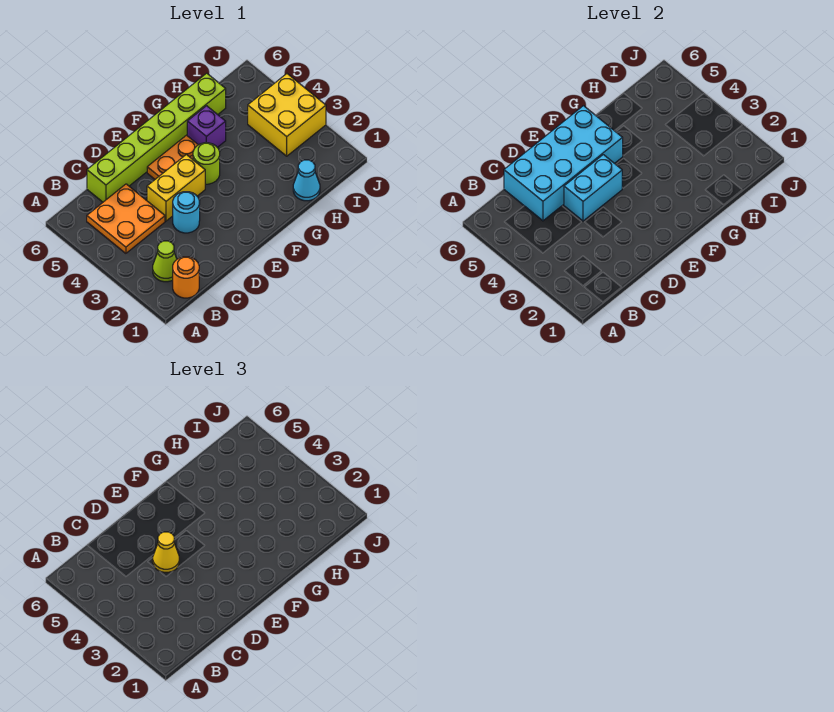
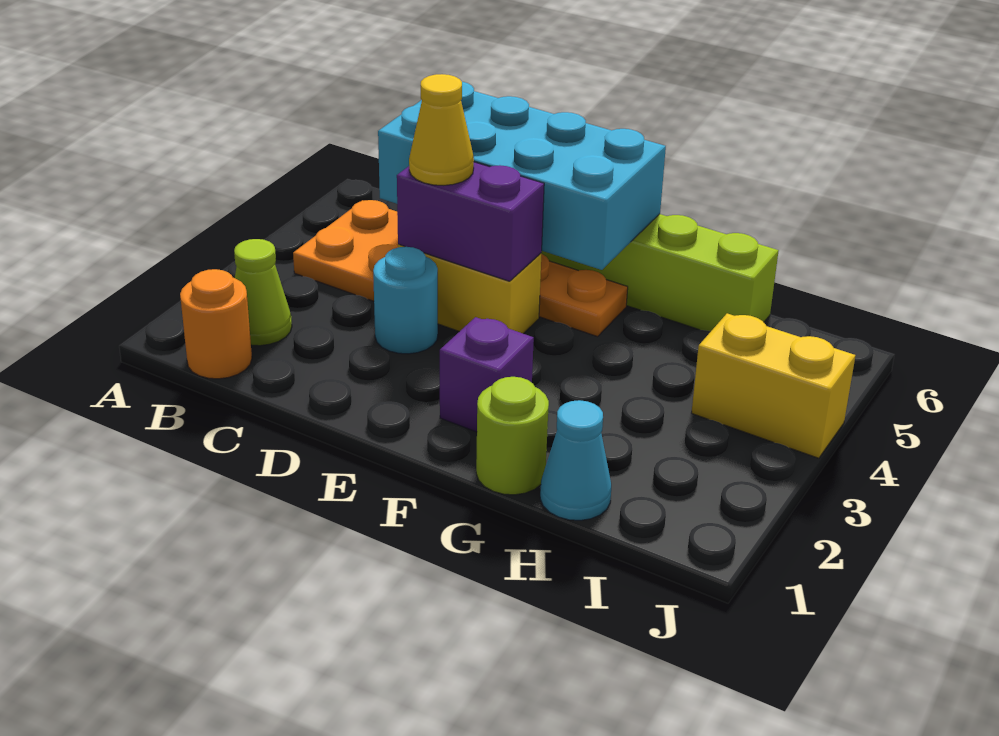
cyan 1x2 brick [564,155,622,221] -> purple 1x2 brick [397,162,544,281]
lime 1x1 round brick [193,143,220,184] -> lime 1x1 round brick moved to [476,377,549,495]
purple 1x1 brick [187,106,226,147] -> purple 1x1 brick moved to [440,317,534,432]
yellow 2x2 brick [248,74,326,156] -> yellow 1x2 brick [692,313,855,458]

